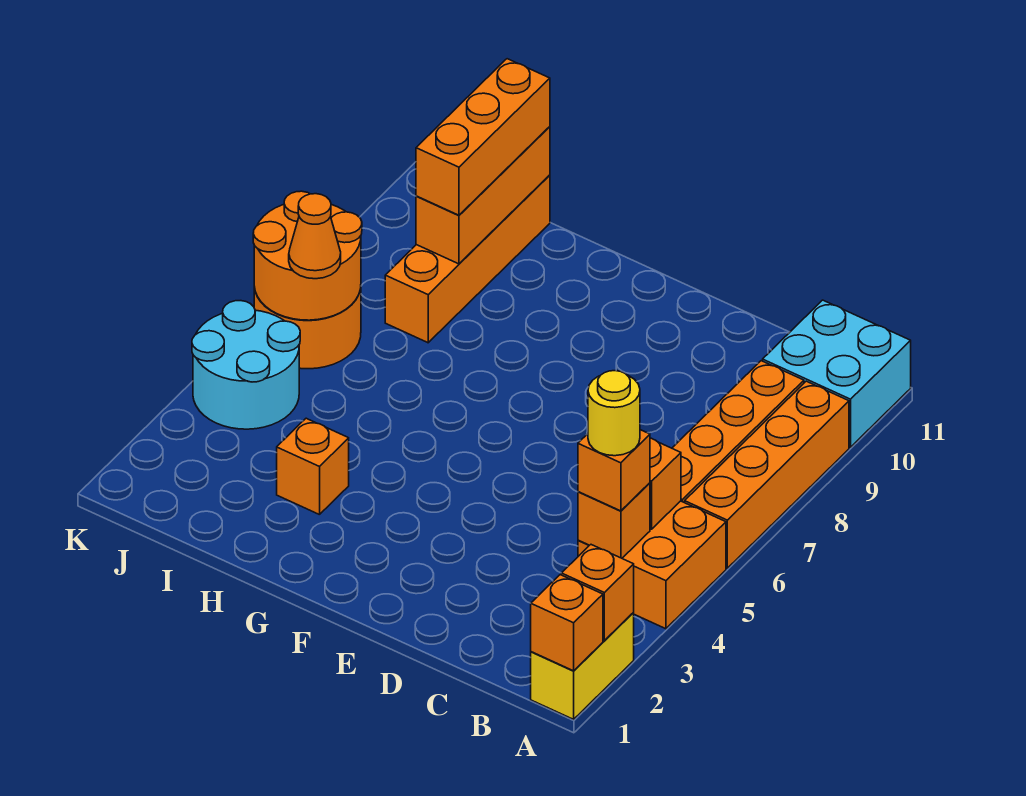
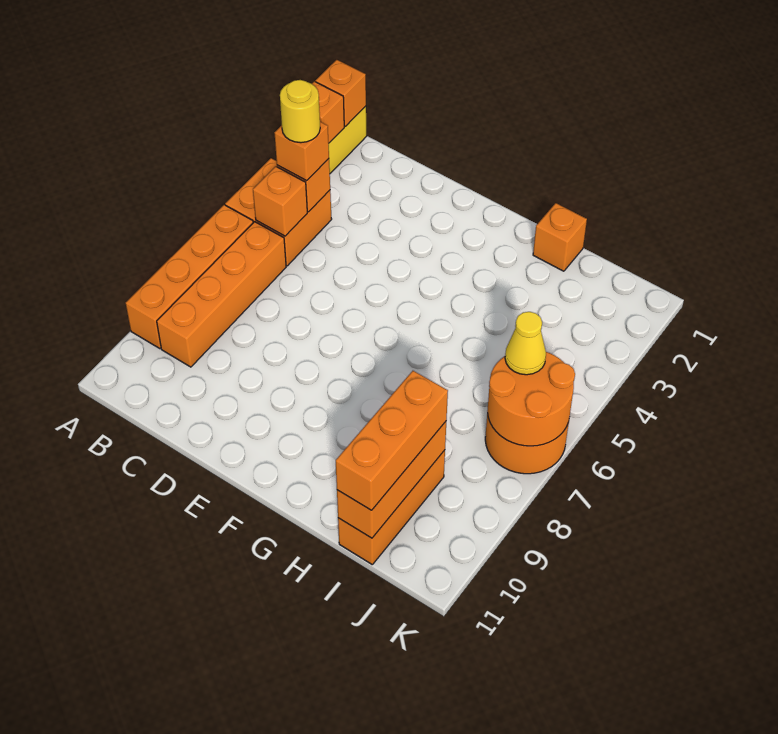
cyan 2x2 brick [763,300,911,447] -> none
orange 1x1 brick [277,418,349,515] -> orange 1x1 brick moved to [533,203,587,271]
orange 1x4 brick [385,175,550,343] -> orange 1x3 brick [338,450,445,564]
cyan 2x2 round brick [192,301,300,429] -> none
orange 1x1 cone [289,194,341,279] -> yellow 1x1 cone [505,312,546,375]

